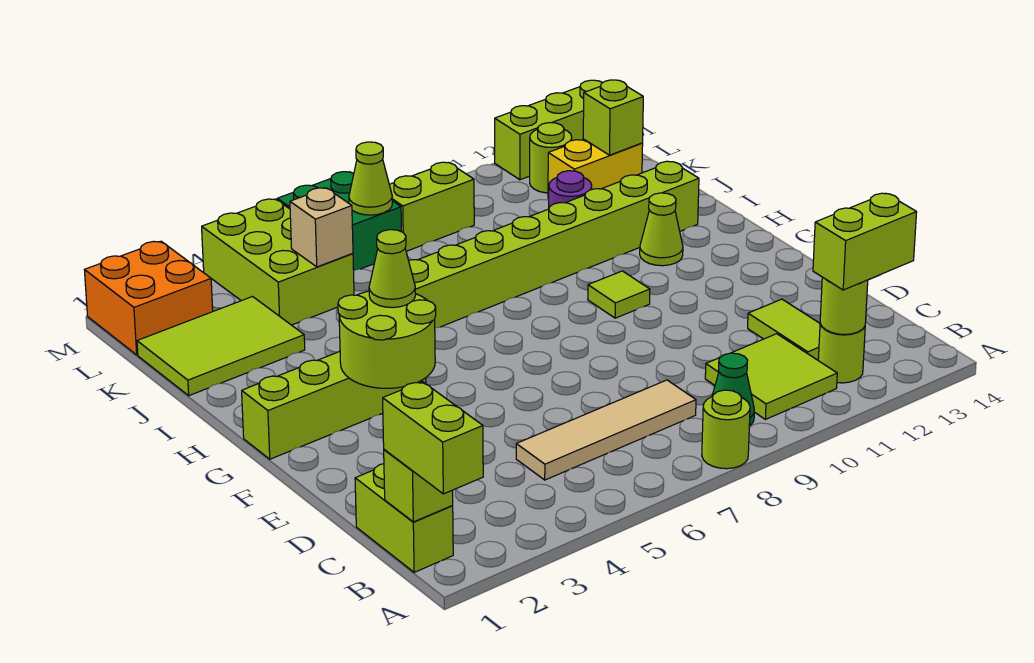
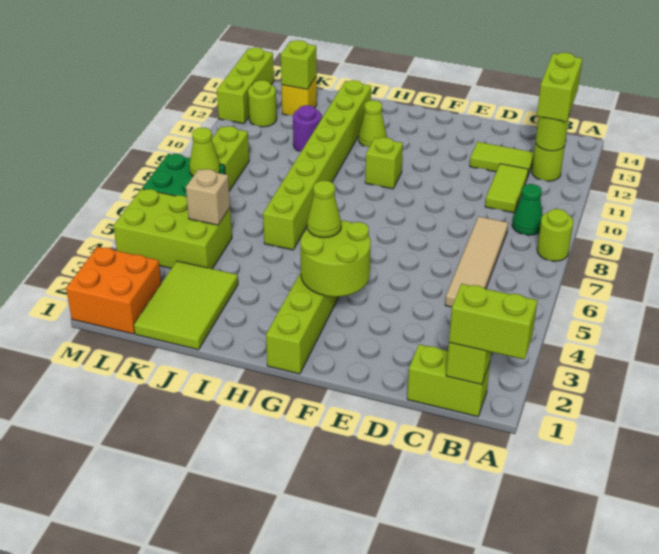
lime 2x2 tile [705,334,837,419] -> lime 1x2 tile [485,164,528,213]
lime 1x1 tile [588,271,650,318] -> lime 1x1 brick [365,137,403,189]
yellow 1x2 brick [548,139,643,199] -> yellow 1x1 brick [282,76,317,115]

